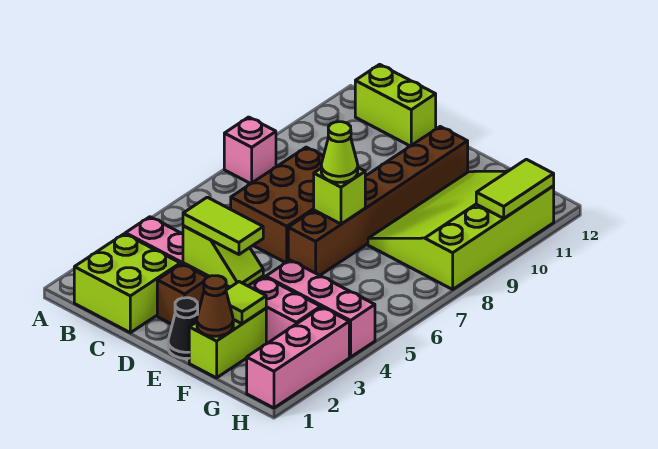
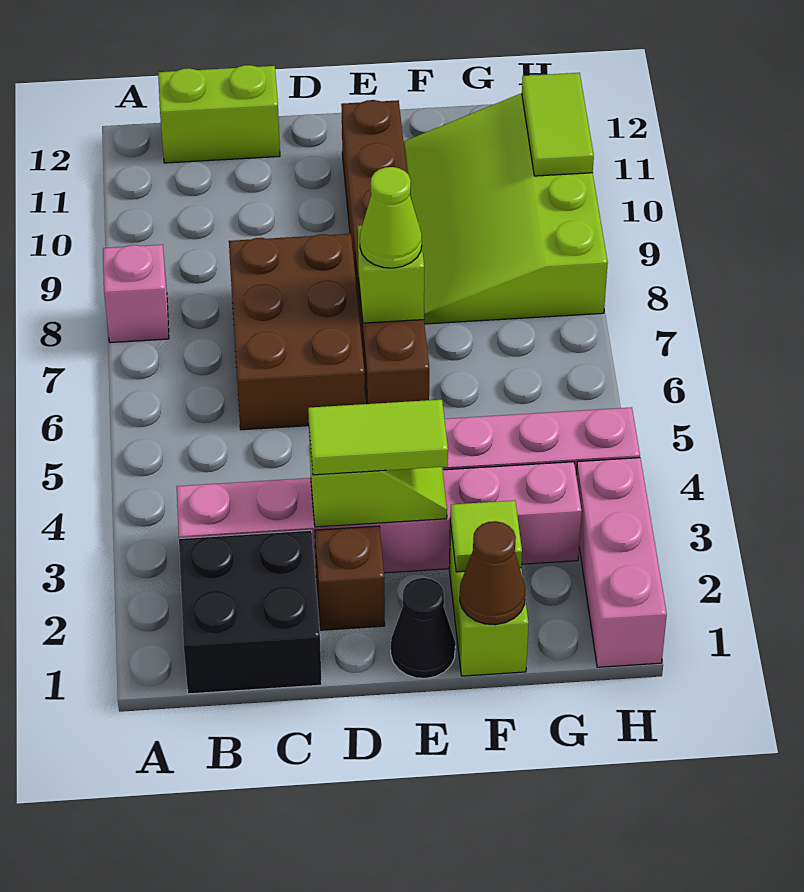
lime 2x2 brick [74,234,180,333] -> black 2x2 brick [179,530,322,694]

